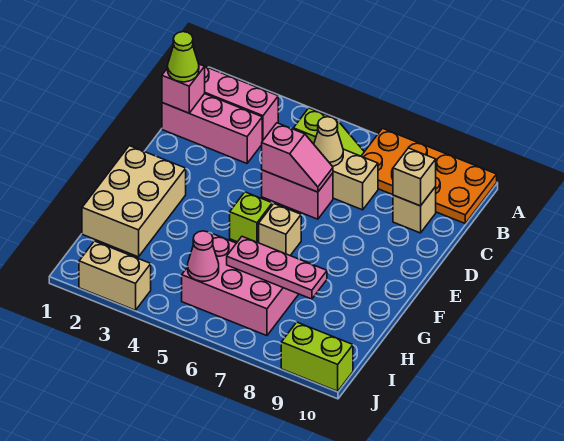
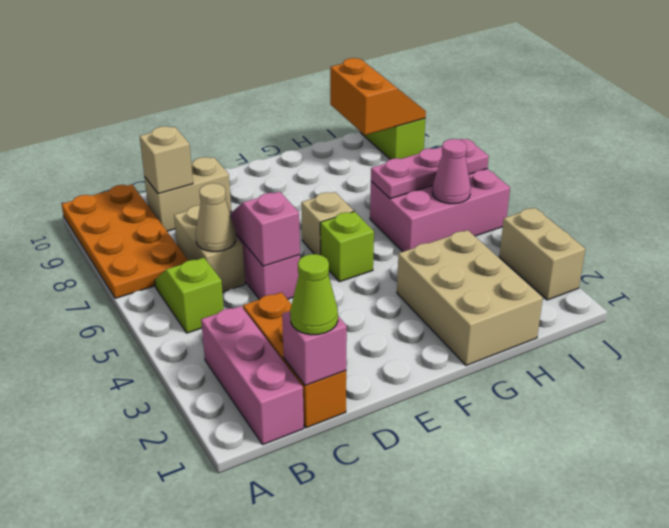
pink 1x3 brick [162,94,262,163] -> orange 1x3 brick [243,292,346,428]
tan 1x1 brick [393,187,436,233] -> tan 1x2 brick [144,157,231,231]
tan 2x3 brick [82,146,186,257] -> tan 2x3 brick turned to [397,230,543,366]
pink 2x3 brick [182,234,298,336] -> pink 2x3 brick turned to [370,169,510,252]
pink 1x3 plate [227,237,327,299] -> pink 1x3 plate turned to [371,139,489,199]
none -> orange 2x2 slope [330,58,426,135]

